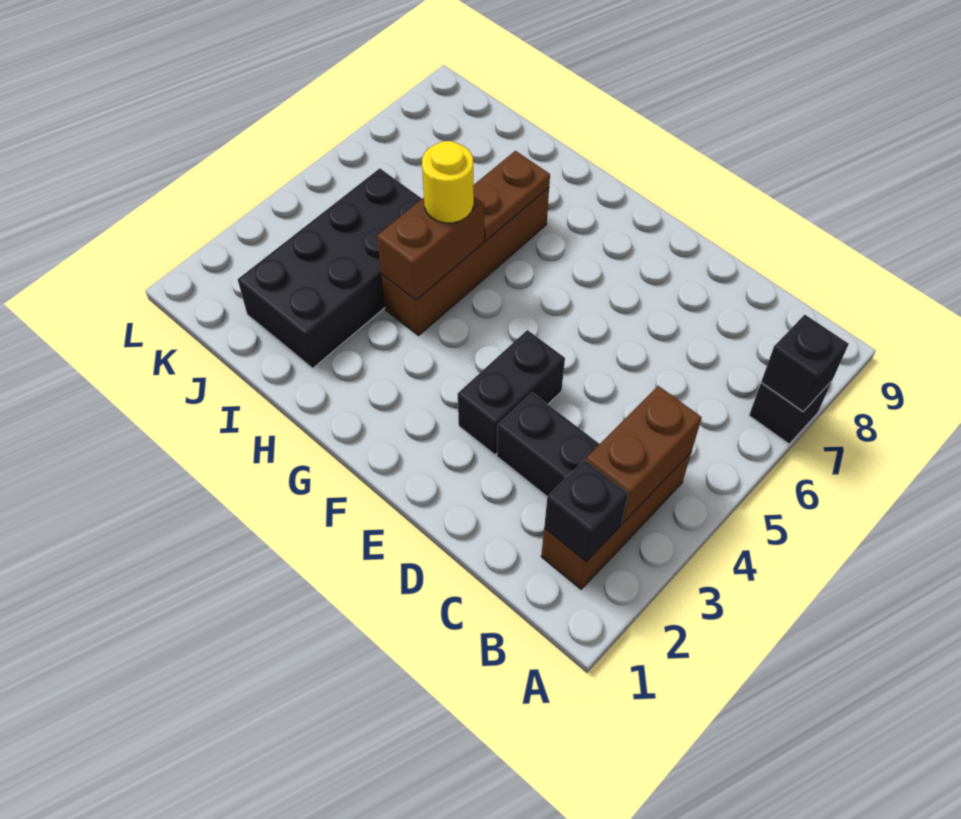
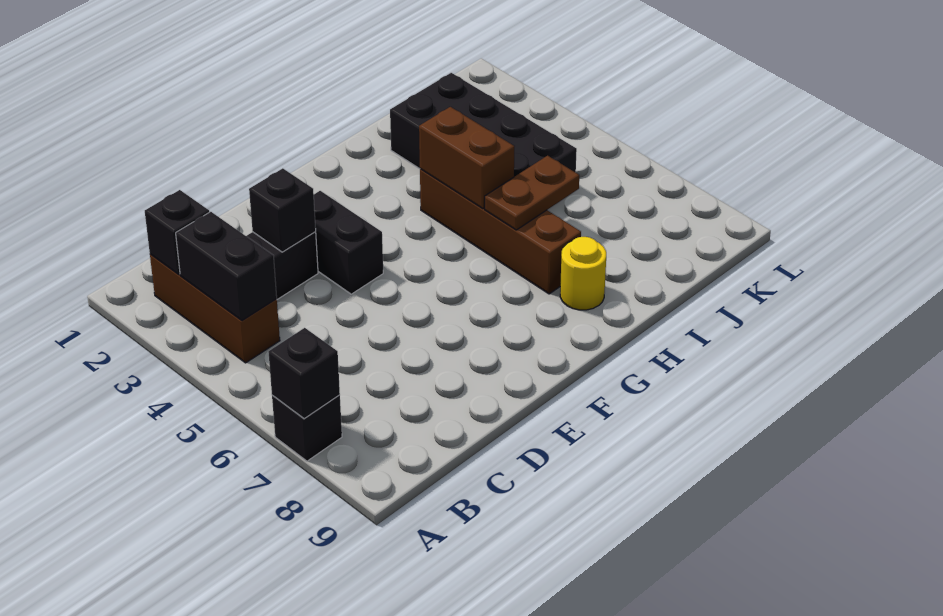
brown 1x2 brick [586,386,702,523] -> black 1x2 brick [176,212,277,320]
none -> black 1x1 brick [249,168,316,252]
yellow 1x1 round brick [422,141,474,223] -> yellow 1x1 round brick moved to [560,237,606,310]
brown 1x2 plate [473,151,550,241] -> brown 1x2 plate turned to [485,156,579,230]

